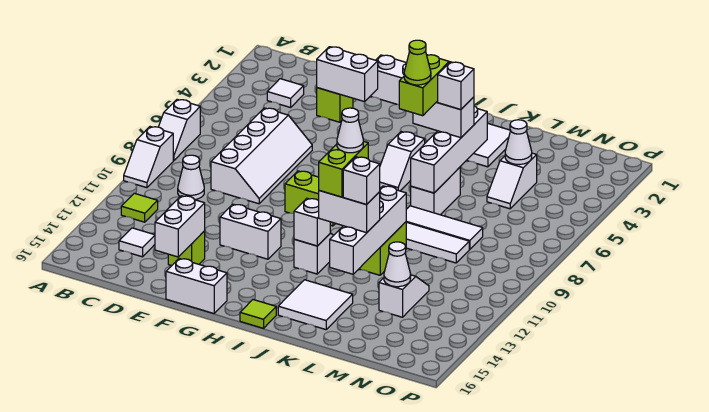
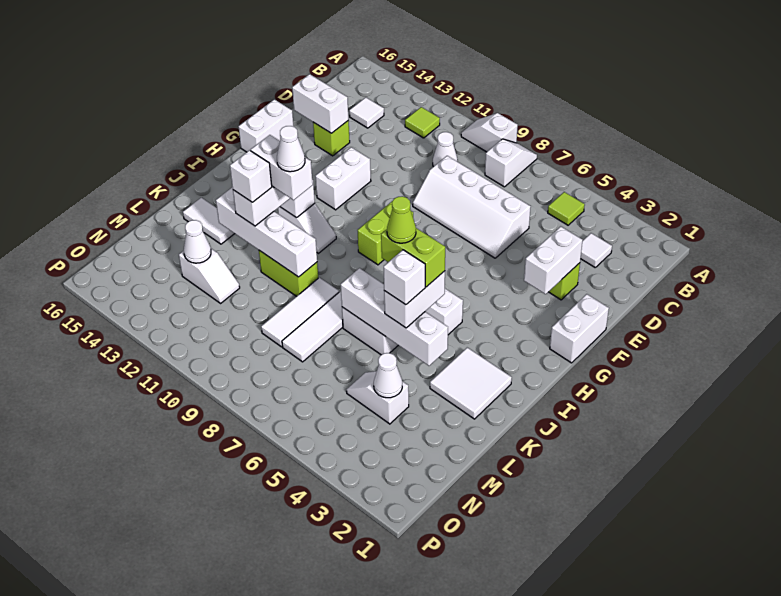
white 1x2 slope [159,99,200,161] -> white 1x2 slope turned to [485,139,537,187]
lime 1x1 tile [240,300,276,328] -> lime 1x1 tile moved to [548,192,585,225]
lime 1x2 brick [319,141,368,197] -> white 1x2 brick [251,135,313,200]
white 2x2 tile [278,280,353,330] -> white 1x2 tile [183,198,235,244]

